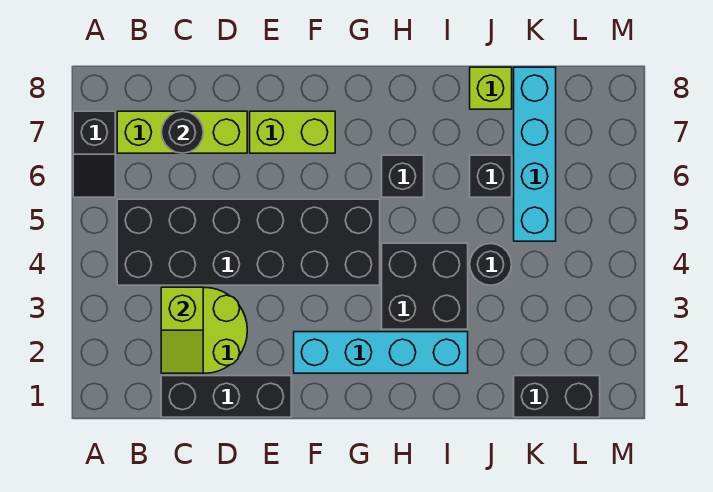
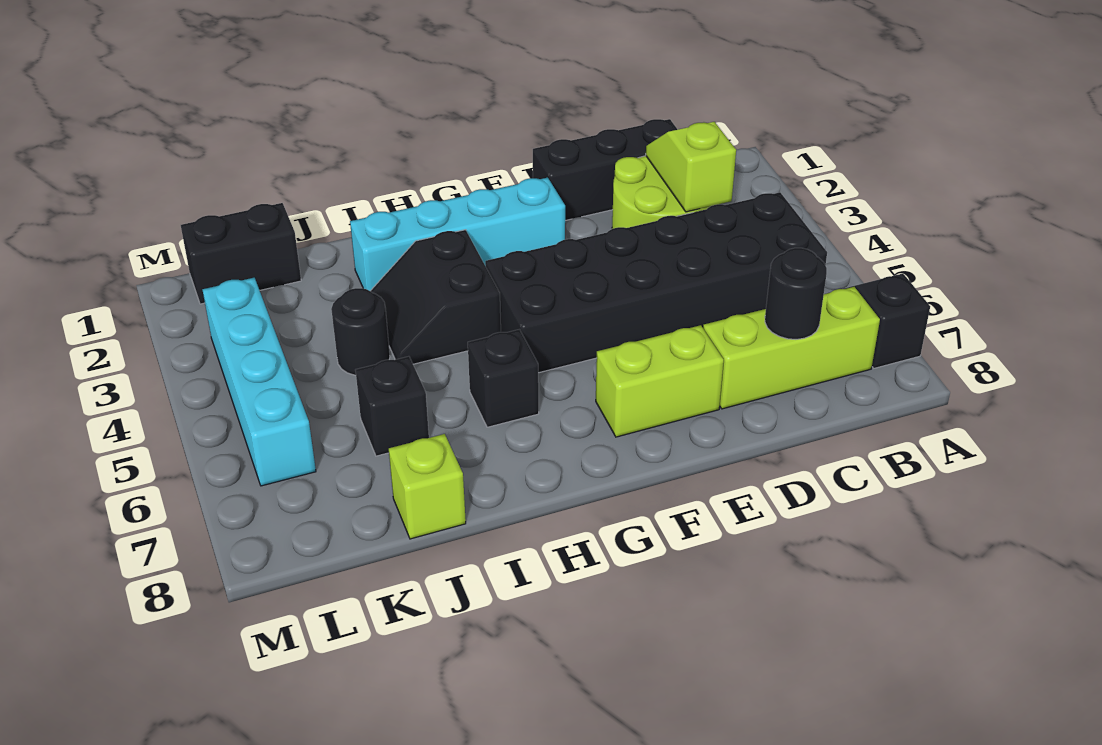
black 2x2 brick [382,243,468,329] -> black 2x2 slope [371,230,501,364]
cyan 1x4 brick [514,67,556,241] -> cyan 1x4 brick moved to [202,278,316,486]

